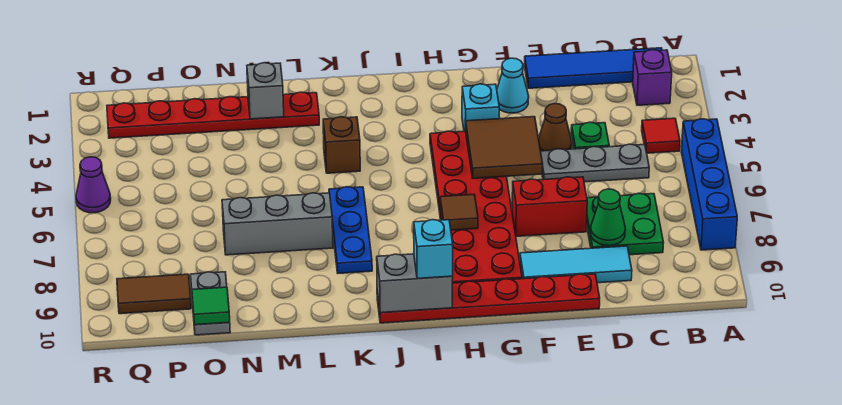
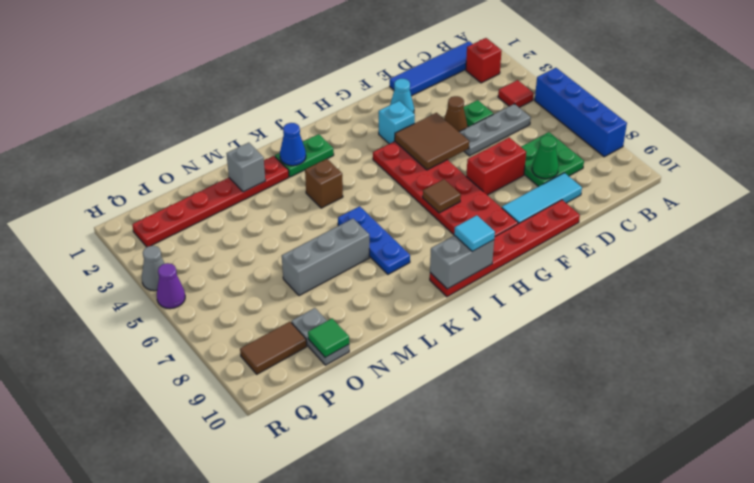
purple 1x1 brick [633,50,672,105] -> red 1x1 brick [466,38,502,83]
cyan 1x1 brick [414,220,453,279] -> cyan 1x1 tile [454,215,495,252]
none -> green 1x2 plate [275,134,334,177]
none -> blue 1x1 cone [280,123,306,166]
none -> grey 1x1 cone [142,246,165,291]

